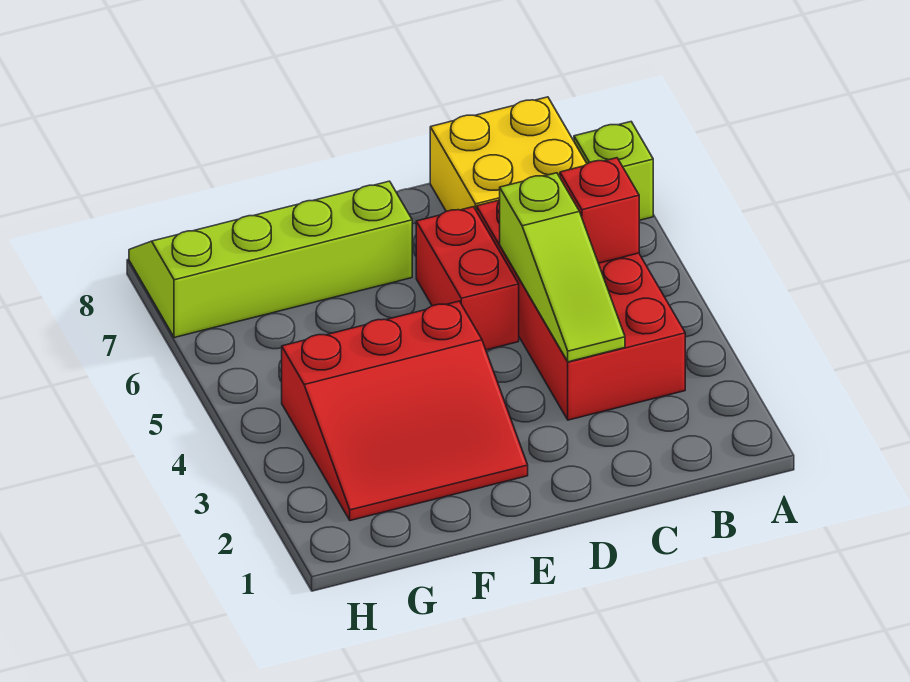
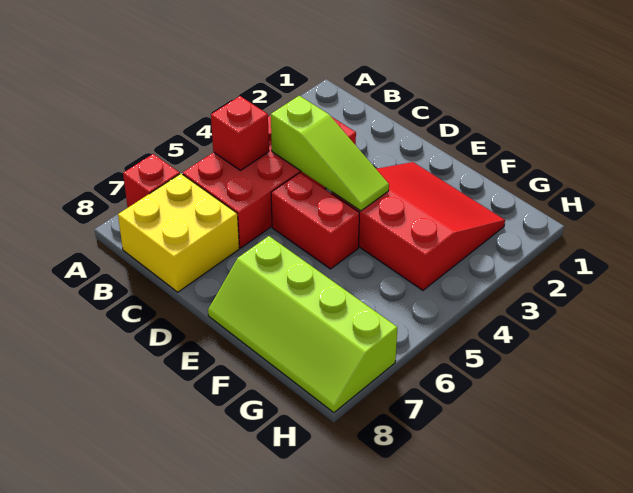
lime 1x1 brick [574,122,653,220] -> red 1x1 brick [123,154,180,208]
lime 1x3 slope [500,173,625,362] -> lime 1x3 slope turned to [271,96,389,211]
red 1x2 brick [416,207,519,350] -> red 1x2 brick turned to [271,173,359,269]

